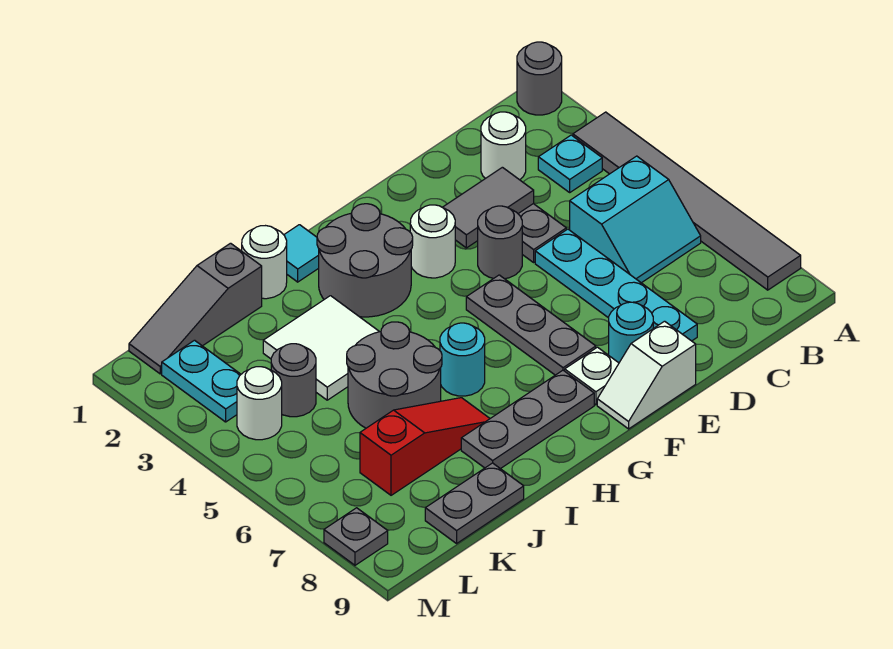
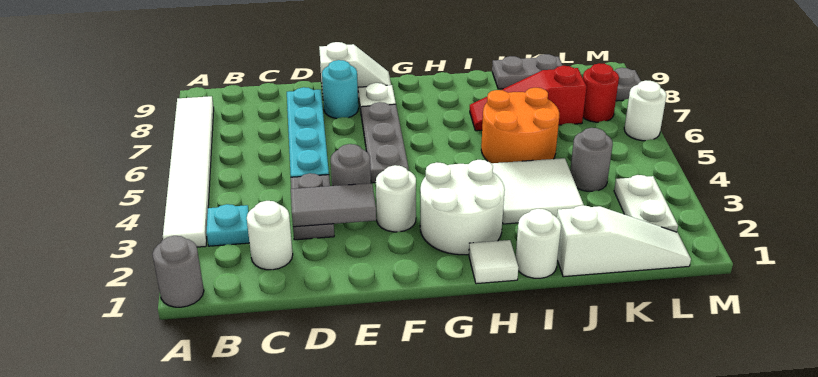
grey 1x6 tile [573,112,801,290] -> white 1x6 tile [163,96,214,247]
cyan 2x2 slope [570,156,701,283] -> none
grey 2x2 round brick [317,204,413,317] -> white 2x2 round brick [420,160,505,255]
grey 1x3 plate [461,370,594,469] -> none
cyan 1x1 tile [284,225,319,282] -> white 1x1 tile [469,240,519,284]
cyan 1x1 round brick [440,323,485,396] -> none
grey 2x2 round brick [347,322,442,428] -> orange 2x2 round brick [481,88,559,163]
grey 1x3 slope [129,243,262,374] -> white 1x3 slope [557,205,691,277]
cyan 1x2 plate [162,340,241,422] -> white 1x2 plate [614,175,678,232]
white 1x1 round brick [237,367,282,440] -> white 1x1 round brick moved to [624,81,666,141]
none -> red 1x1 round brick [583,63,619,122]

